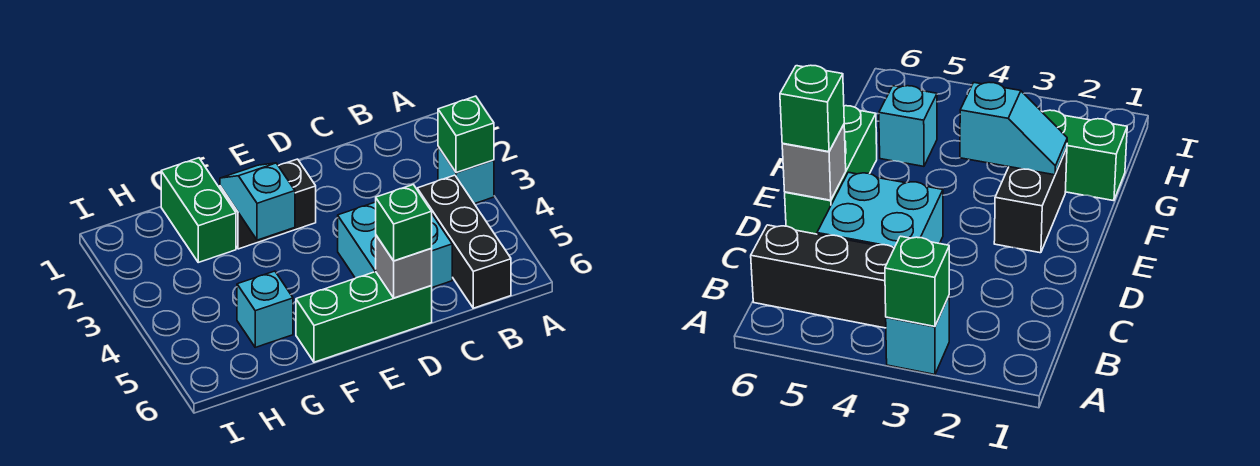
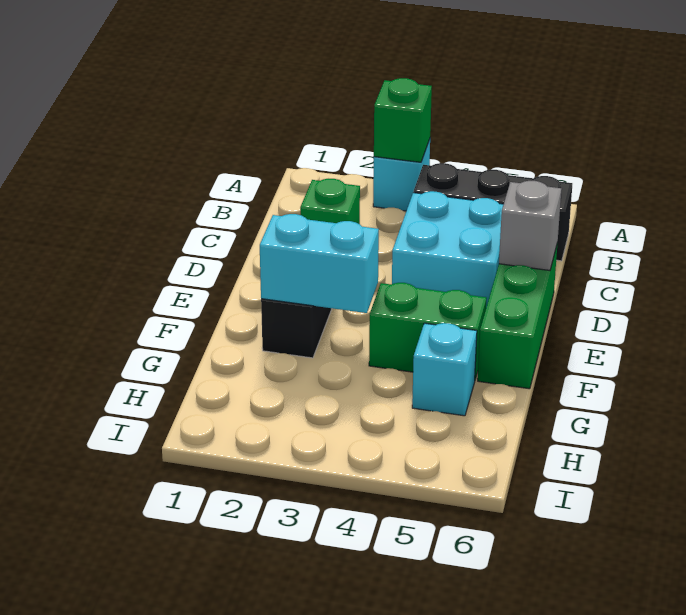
green 1x1 brick [376,185,432,261] -> green 1x1 brick moved to [300,179,360,224]
cyan 1x2 slope [220,163,295,240] -> cyan 1x2 brick [260,214,379,313]
green 1x2 brick [161,158,236,262] -> green 1x2 brick moved to [369,283,487,379]

